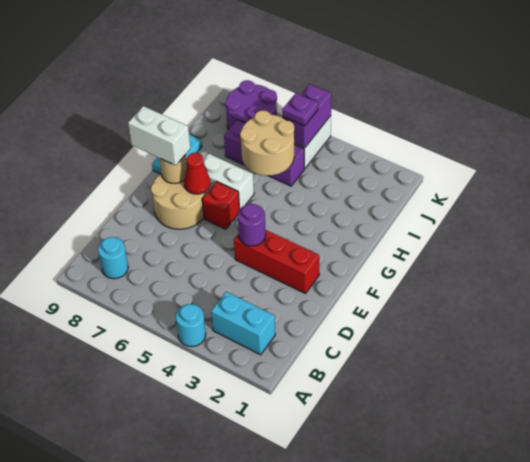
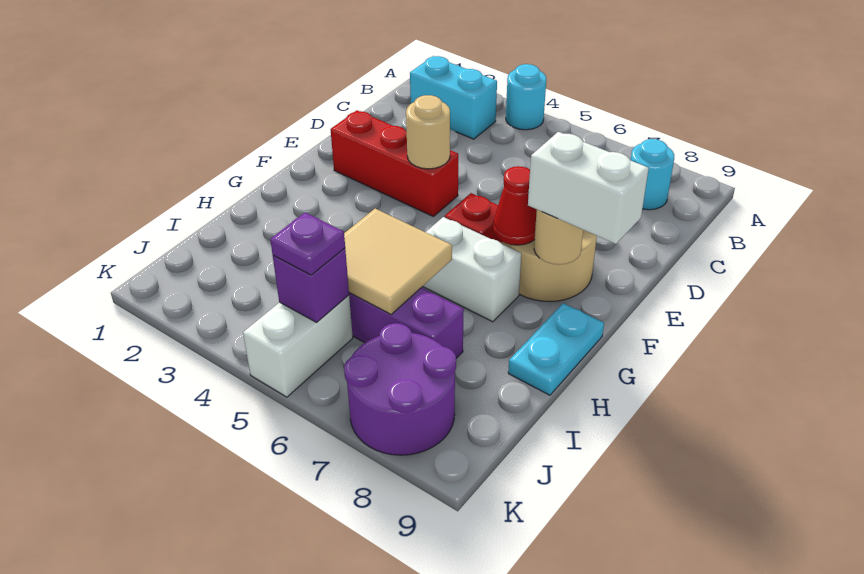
purple 1x1 round brick [238,204,266,246] -> tan 1x1 round brick [406,95,450,169]
tan 2x2 round brick [240,110,294,176] -> tan 2x2 tile [344,209,452,314]
purple 1x2 brick [283,84,332,148] -> purple 1x1 brick [273,248,349,322]

